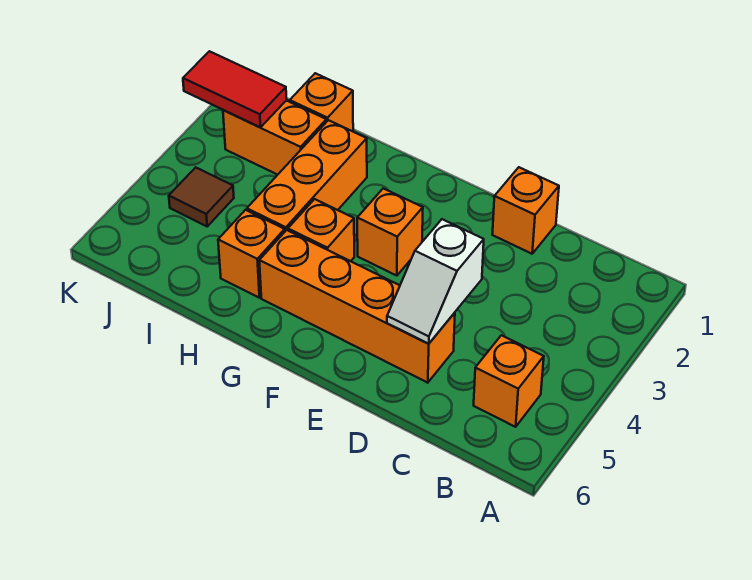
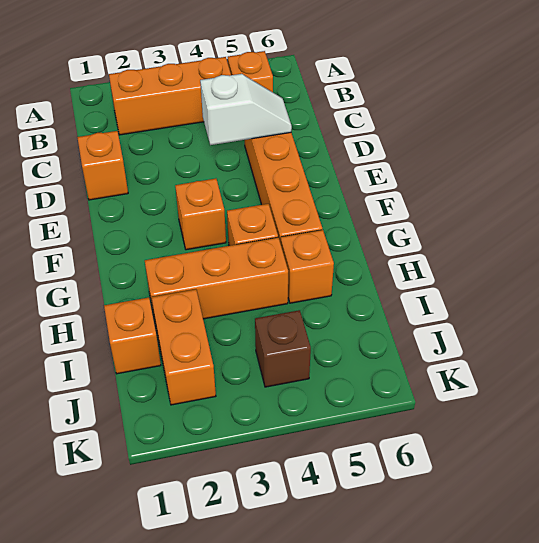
none -> orange 1x3 brick [109,57,231,135]
red 1x2 tile [183,51,286,127] -> none
brown 1x1 tile [169,167,234,226] -> brown 1x1 brick [255,310,311,387]

